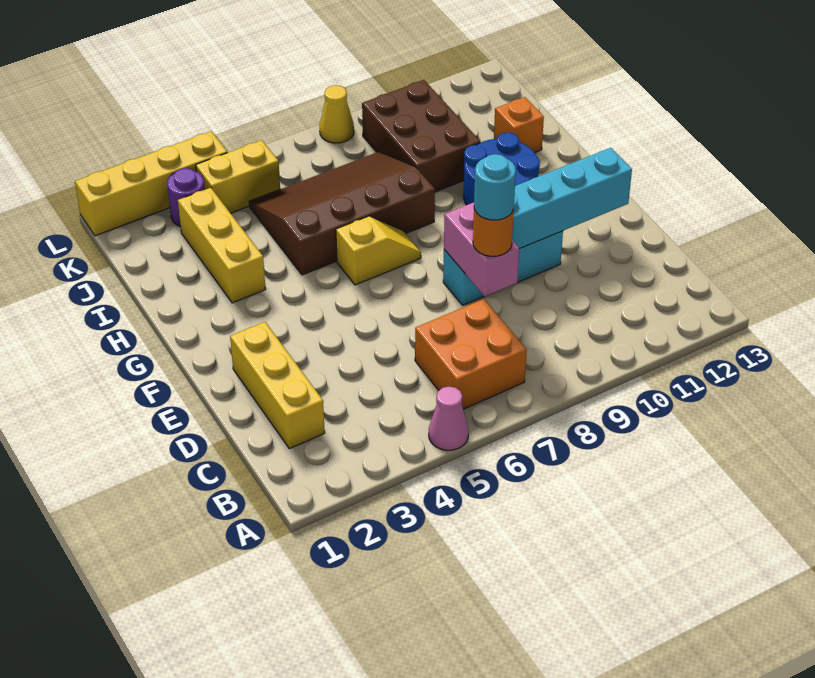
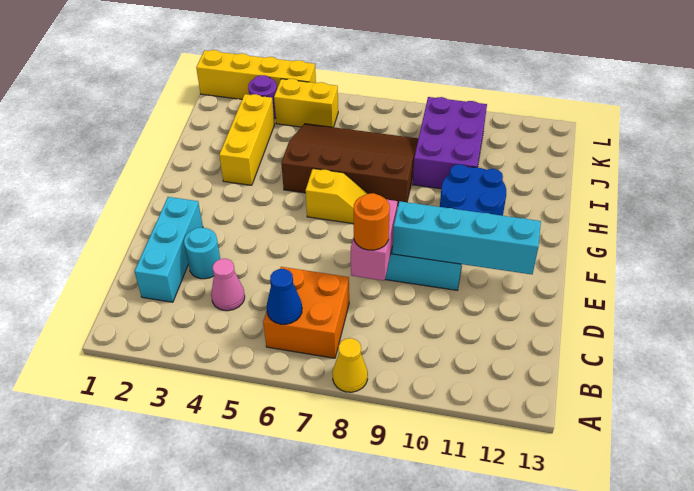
pink 1x1 cone [429,386,469,450] -> pink 1x1 cone moved to [211,259,245,311]
none -> blue 1x1 cone [267,269,302,324]
yellow 1x3 brick [230,322,325,449] -> cyan 1x3 brick [134,197,203,302]
cyan 1x1 round brick [474,154,516,220] -> cyan 1x1 round brick moved to [184,228,220,279]
brown 2x3 brick [362,80,480,192] -> purple 2x3 brick [413,97,487,189]
orange 1x1 brick [494,97,544,153] -> none
yellow 1x1 cone [320,85,354,143] -> yellow 1x1 cone moved to [333,338,368,392]

